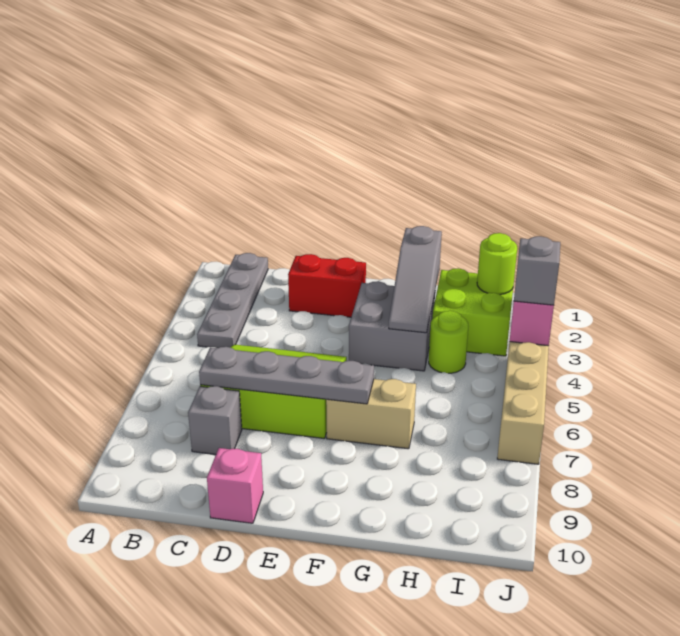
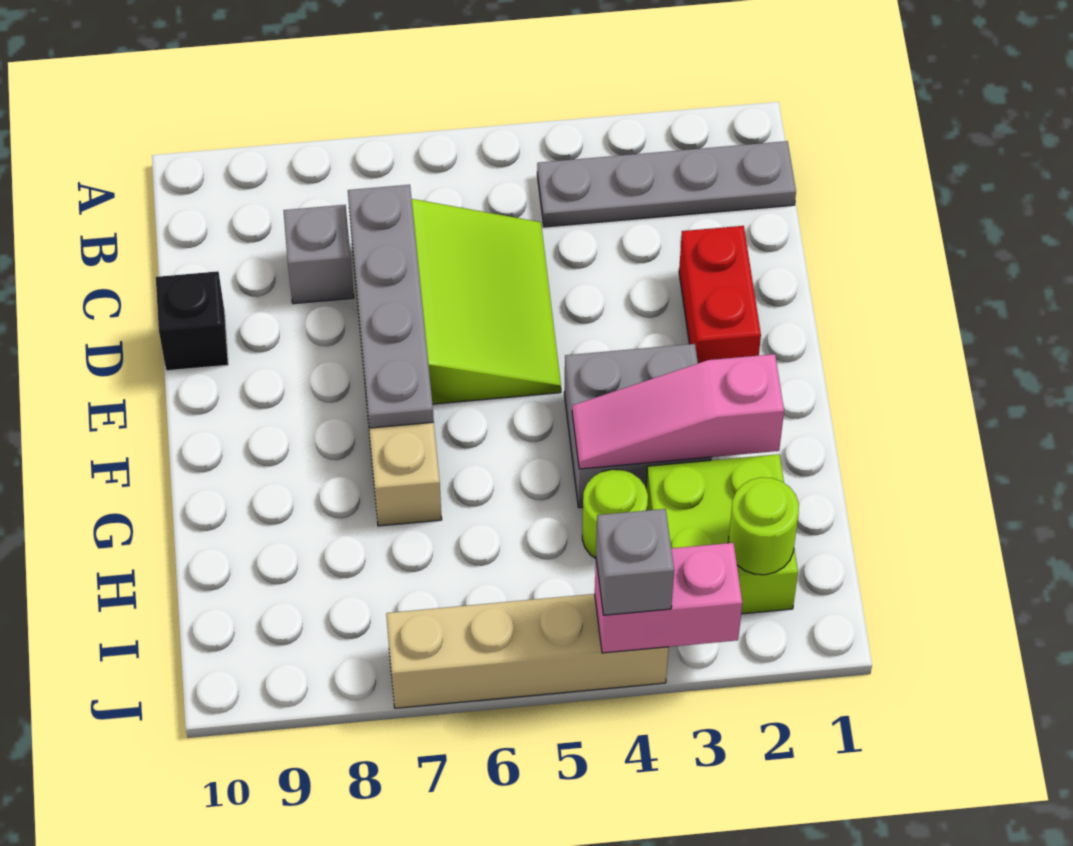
pink 1x1 brick [207,448,263,523] -> black 1x1 brick [156,271,228,371]
grey 1x3 slope [389,226,442,333] -> pink 1x3 slope [572,354,784,469]

